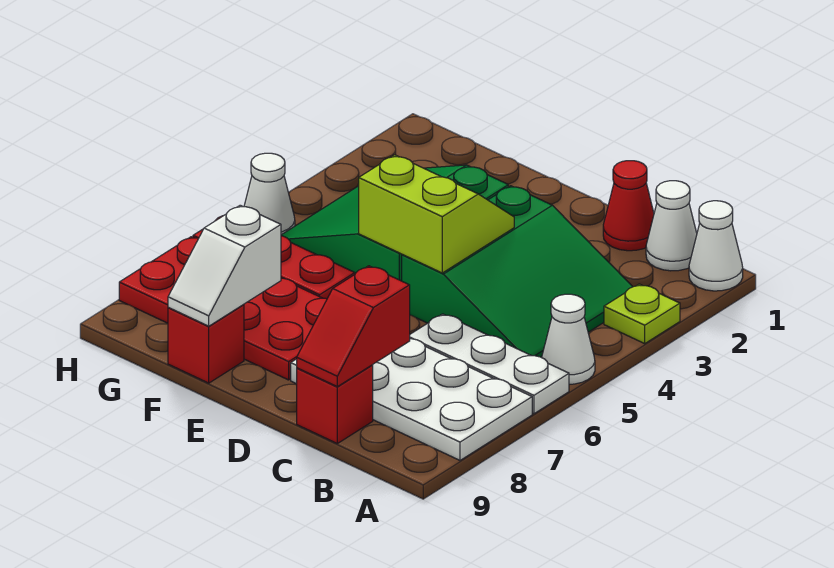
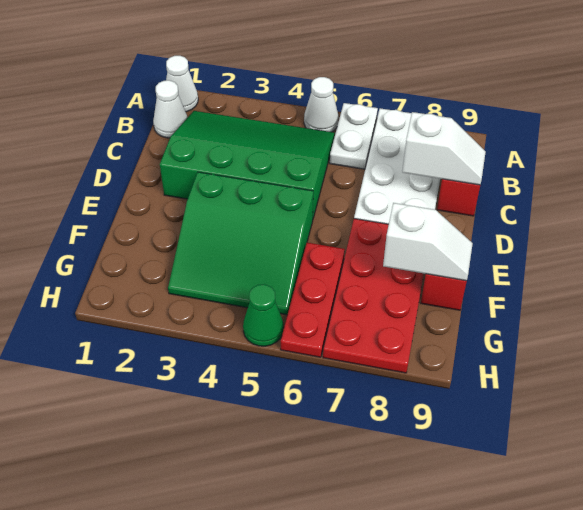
lime 1x1 plate [604,284,680,344] -> none
white 1x3 plate [410,314,569,414] -> white 1x2 plate [330,103,378,169]
green 3x3 slope [402,186,633,357] -> green 3x4 slope [160,111,335,218]
red 1x1 cone [603,161,654,251] -> none
red 1x2 slope [297,266,410,387] -> white 1x2 slope [402,112,486,185]
lime 2x2 slope [359,155,514,273] -> none
white 1x1 cone [244,153,295,235] -> green 1x1 cone [243,284,284,346]

